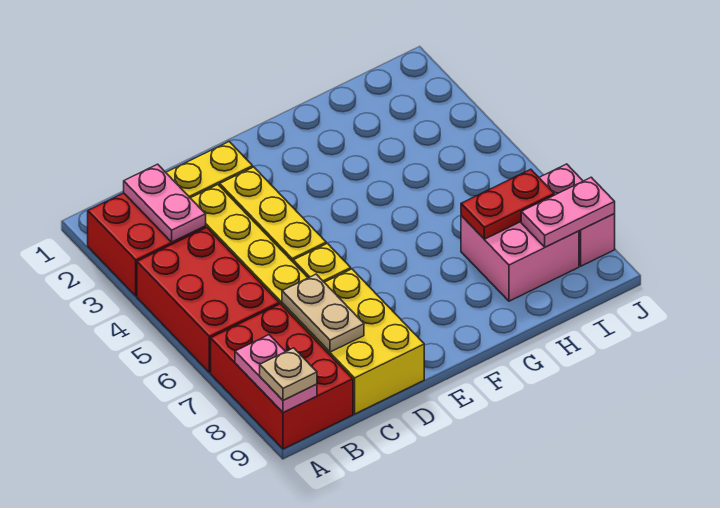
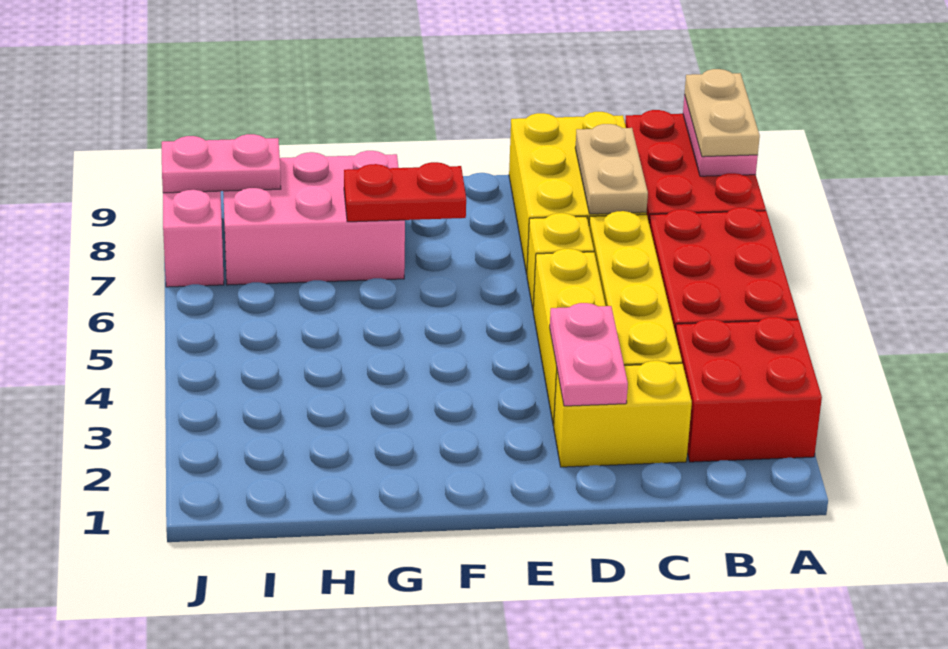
tan 1x1 plate [260,348,317,400] -> tan 1x2 plate [685,69,760,157]
pink 1x2 plate [124,164,206,242] -> pink 1x2 plate moved to [550,303,628,406]
pink 2x2 brick [461,216,579,301] -> pink 2x3 brick [223,151,405,285]
red 1x2 plate [461,169,554,239] -> red 1x2 plate moved to [344,162,466,222]

